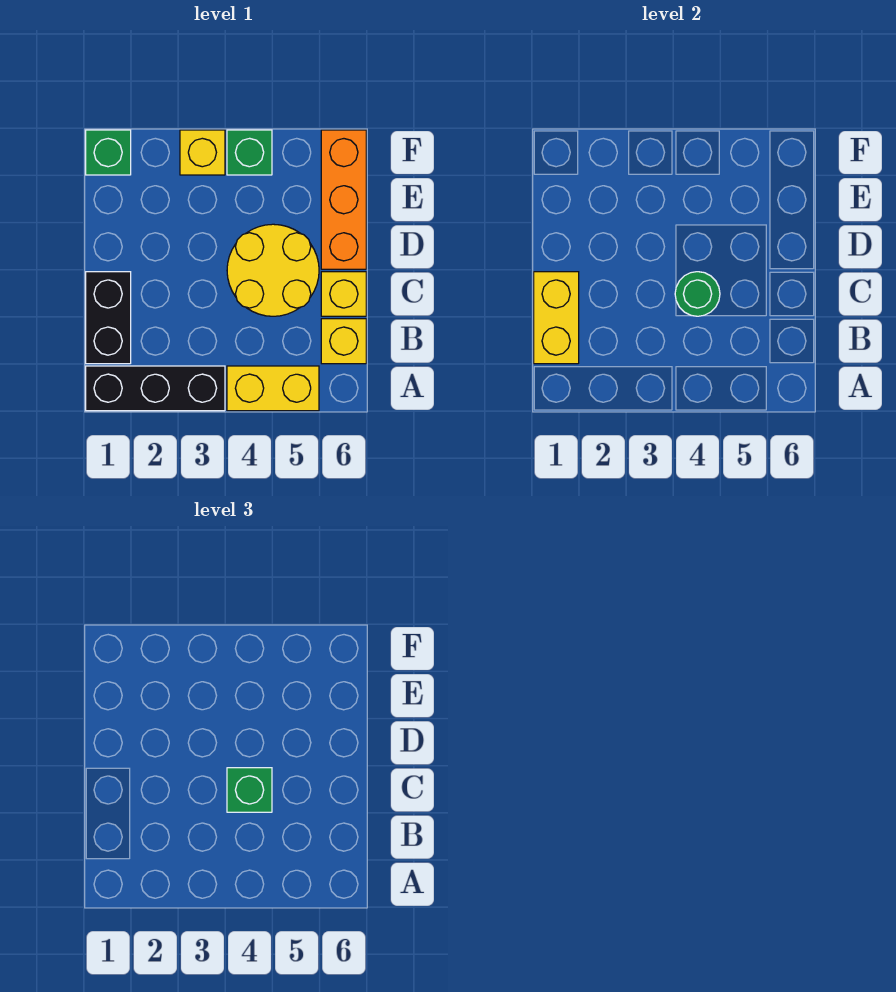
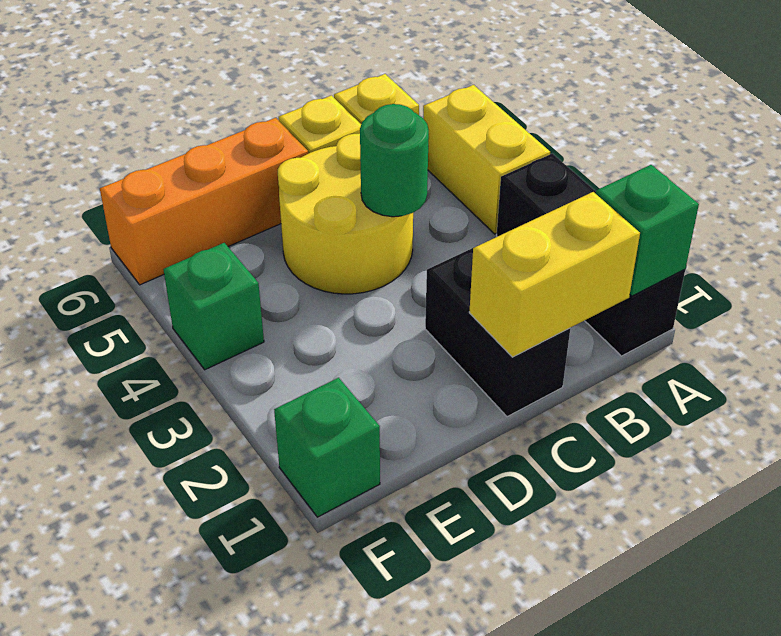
black 1x2 brick [86,272,131,364] -> black 1x2 brick turned to [425,248,570,417]
green 1x1 brick [227,768,272,812] -> green 1x1 brick moved to [596,165,699,296]
yellow 1x1 brick [180,130,225,175] -> none

